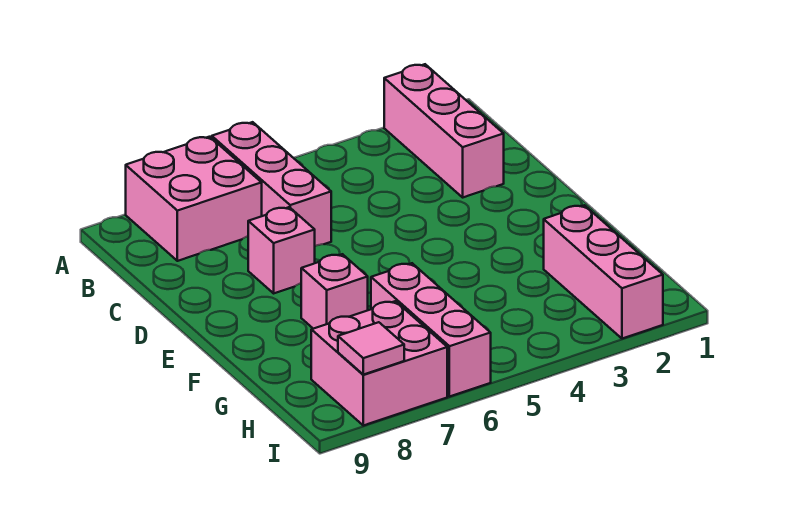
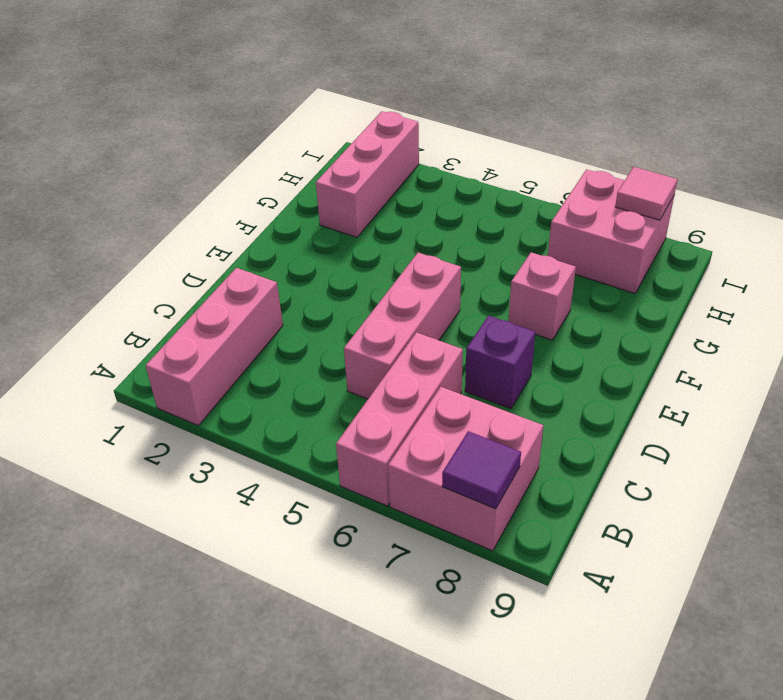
none -> purple 1x1 tile [442,431,521,509]
pink 1x1 brick [248,207,315,293] -> purple 1x1 brick [465,316,535,409]
pink 1x3 brick [371,263,491,397] -> pink 1x3 brick moved to [344,253,461,399]

